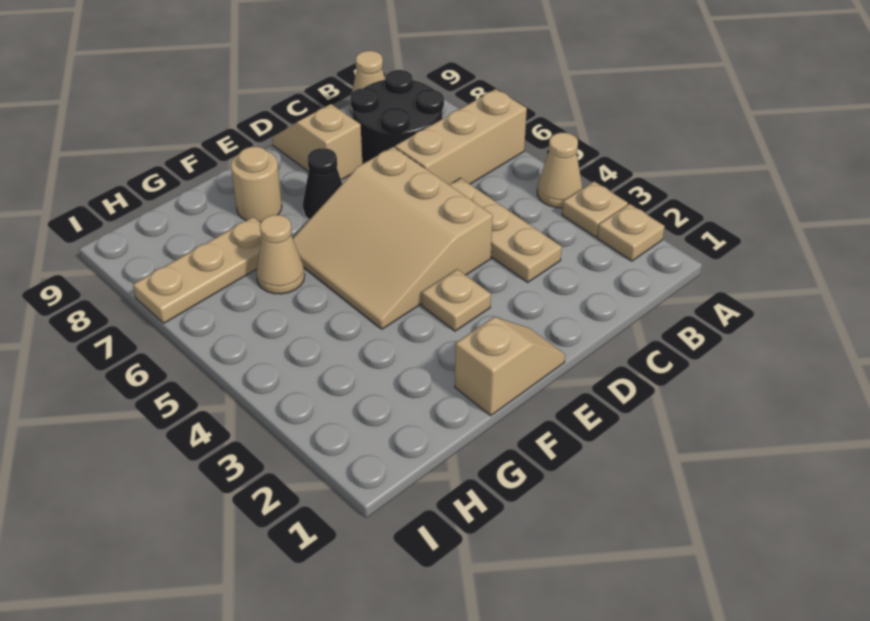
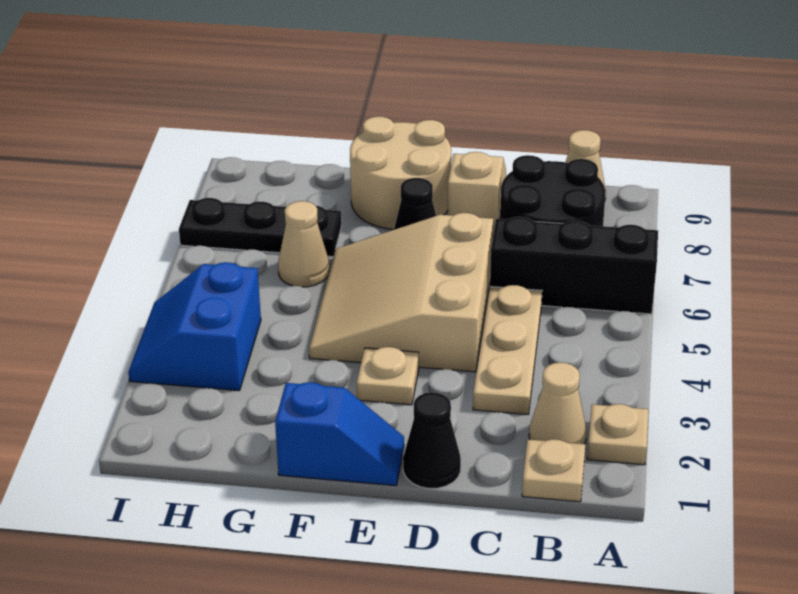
tan 1x1 plate [562,181,628,237] -> tan 1x1 plate moved to [522,439,585,502]
tan 1x1 cone [537,133,582,208] -> tan 1x1 cone moved to [529,362,587,444]
tan 1x3 brick [395,89,527,184] -> black 1x3 brick [490,217,658,314]
none -> black 1x1 cone [403,392,461,488]
tan 1x2 slope [455,317,565,416] -> blue 1x2 slope [275,382,404,486]
tan 1x1 round brick [231,147,282,222] -> tan 2x2 round brick [350,116,451,229]
tan 1x3 plate [133,217,262,323] -> black 1x3 plate [179,198,341,257]
none -> blue 2x2 slope [128,262,261,391]

